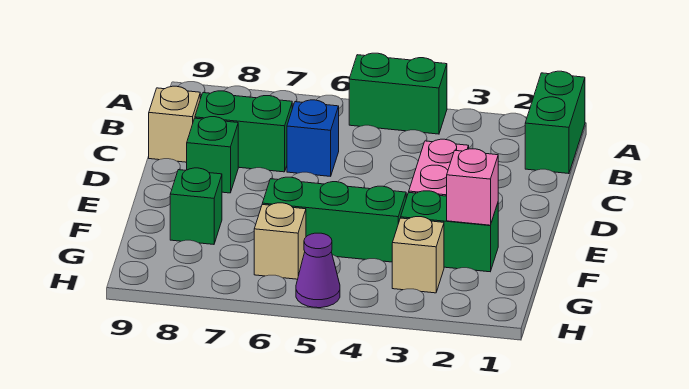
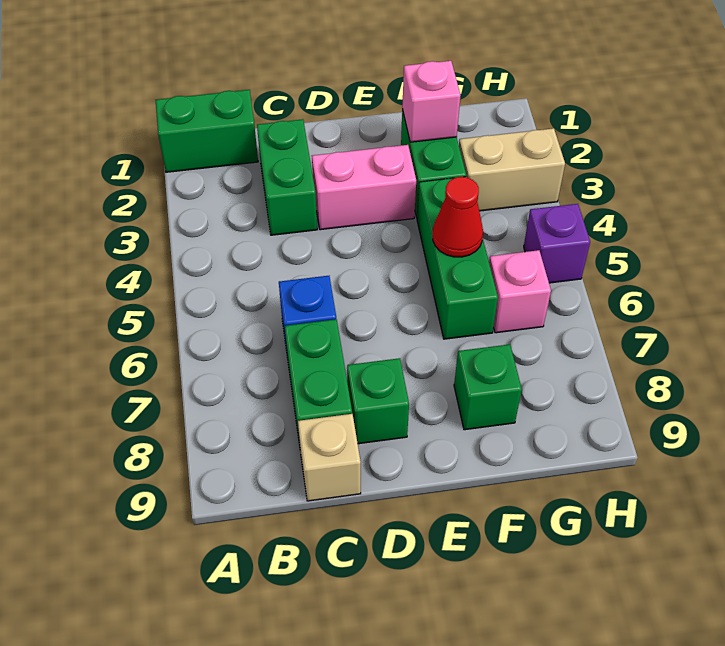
green 1x2 brick [349,53,447,134] -> green 1x2 brick moved to [257,119,317,235]
none -> red 1x1 cone [433,177,483,257]
tan 1x1 brick [392,217,444,293] -> tan 1x2 brick [459,128,565,211]
tan 1x1 brick [254,203,306,279] -> pink 1x1 brick [489,250,551,333]
purple 1x1 cone [296,233,340,308] -> purple 1x1 brick [524,204,590,283]

